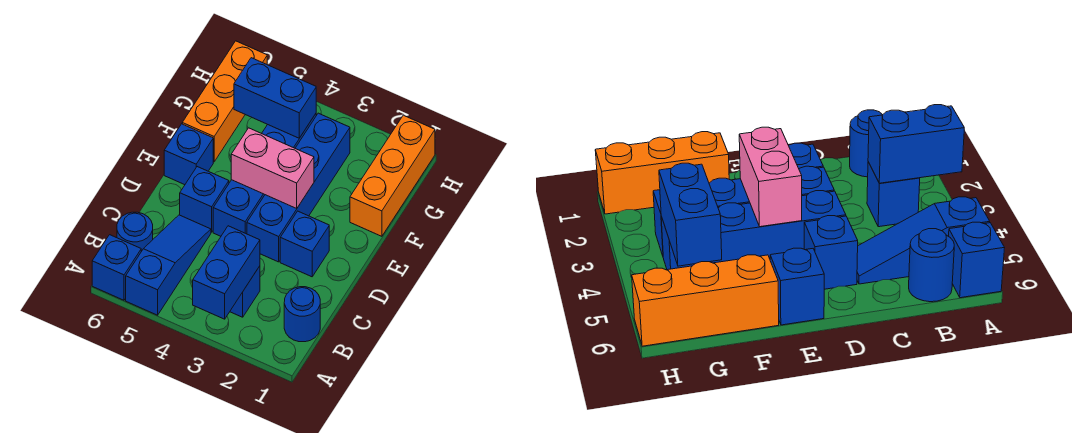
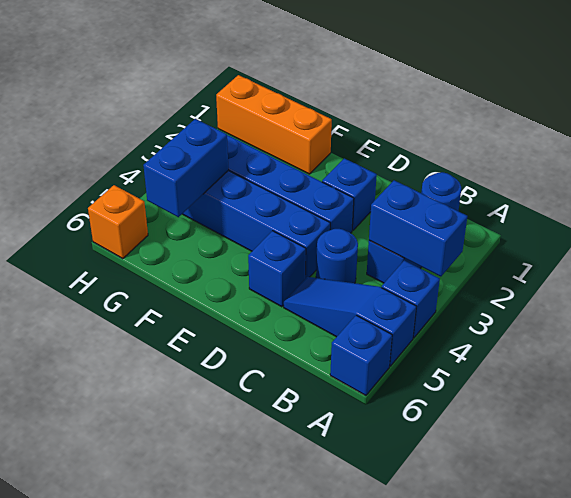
blue 1x1 round brick [117,212,153,251] -> blue 1x1 round brick moved to [316,229,358,283]
pink 1x2 brick [231,128,314,208] -> none
blue 1x1 brick [164,124,213,185] -> blue 1x1 brick moved to [382,260,440,338]
orange 1x3 brick [182,41,267,162] -> orange 1x1 brick [88,185,148,259]

